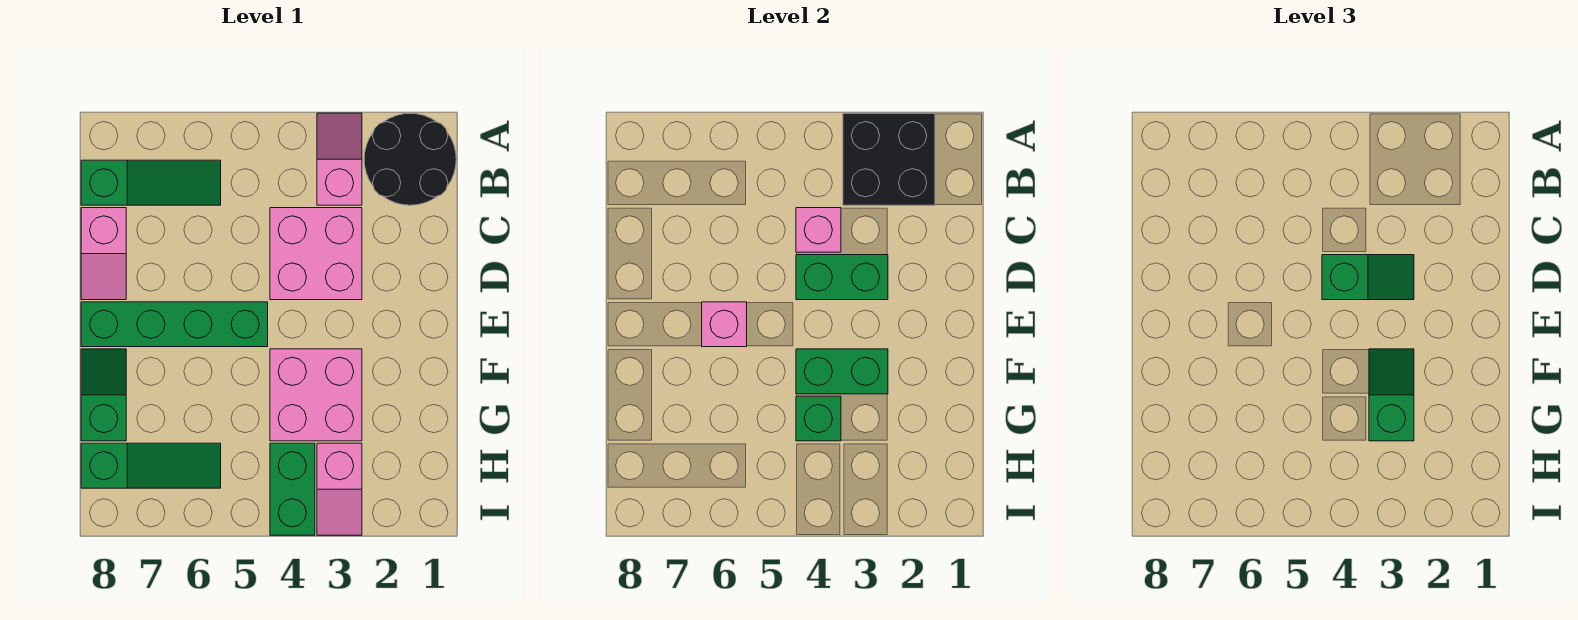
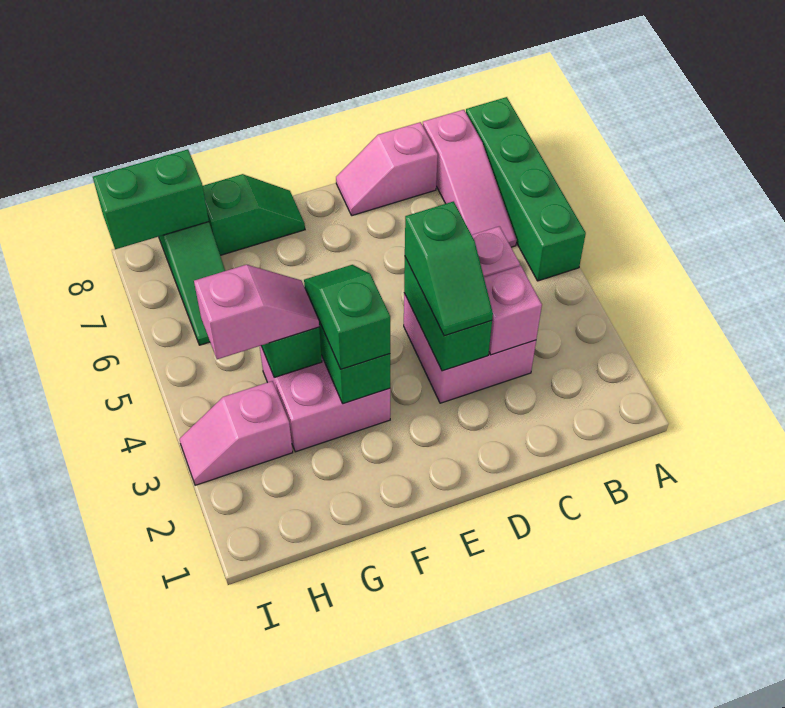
black 2x2 round brick [364,113,456,205] -> none
black 2x2 brick [843,113,935,205] -> none
pink 1x2 slope [317,113,362,205] -> pink 1x2 slope moved to [194,265,319,359]
green 1x3 slope [81,160,221,205] -> pink 1x3 slope [423,110,517,247]
green 1x4 brick [81,302,268,347] -> green 1x4 brick moved to [466,97,586,281]
pink 1x1 brick [702,302,747,347] -> pink 1x1 brick moved to [484,266,542,355]
green 1x2 slope [1369,349,1414,441] -> green 1x2 slope turned to [304,265,390,369]
green 1x2 brick [270,443,315,535] -> green 1x2 brick moved to [93,149,209,249]

